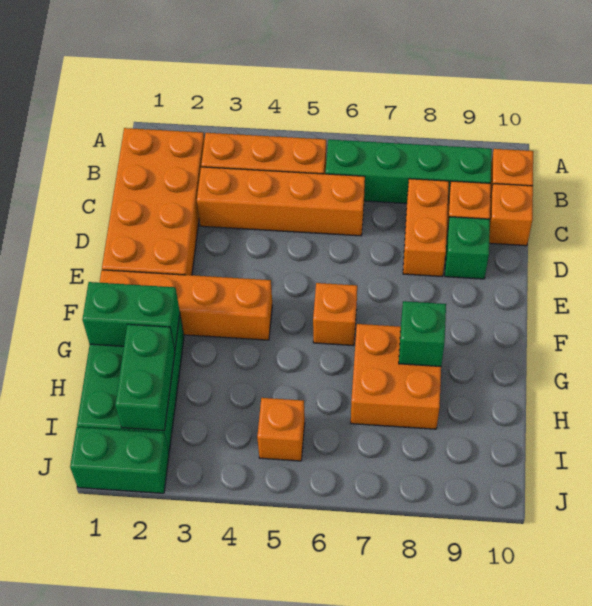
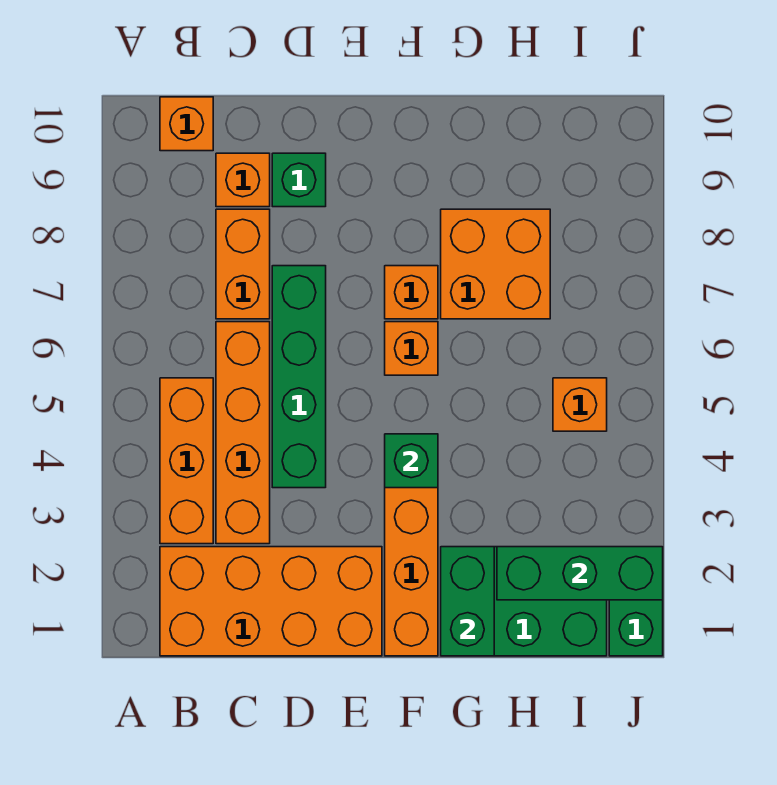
green 1x4 brick [325,140,492,204] -> green 1x4 brick moved to [272,266,326,488]
orange 1x2 brick [403,179,449,276] -> orange 1x2 brick turned to [216,209,270,319]
orange 1x1 brick [489,184,533,246] -> orange 1x1 brick moved to [385,266,438,319]
green 1x1 brick [399,301,446,366] -> green 1x1 brick moved to [385,434,438,488]
green 1x2 brick [115,324,175,431] -> green 1x3 brick [497,547,663,600]

